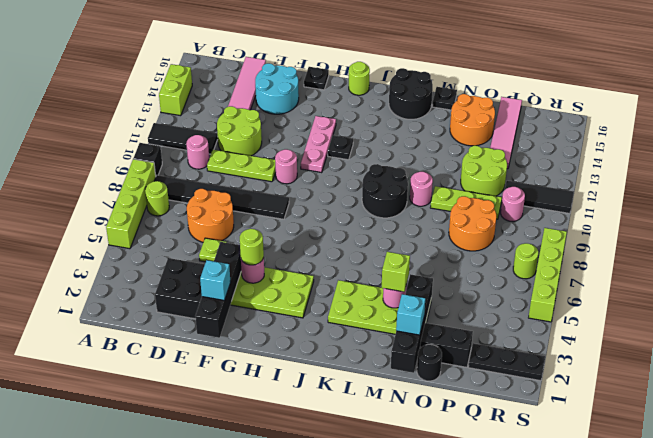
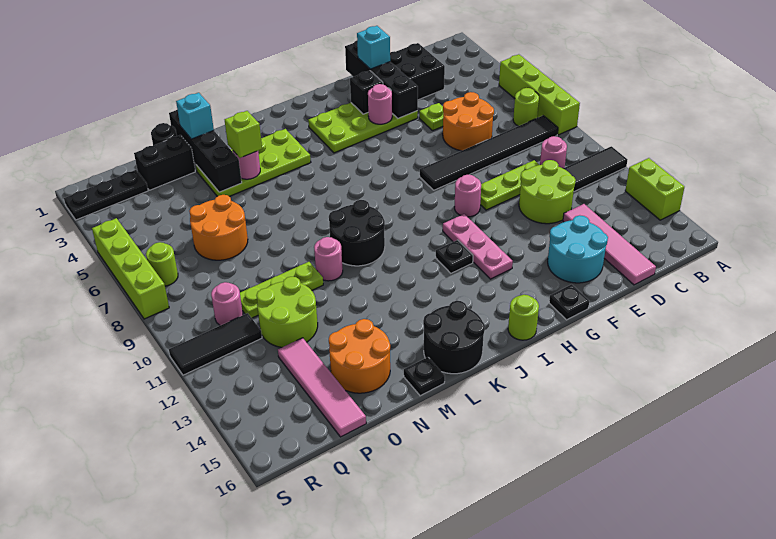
black 1x1 brick [133,143,162,175] -> black 1x1 brick moved to [350,71,383,114]
lime 1x1 round brick [240,229,264,265] -> none
orange 2x2 round brick [449,196,496,251] -> orange 2x2 round brick moved to [189,195,248,260]

